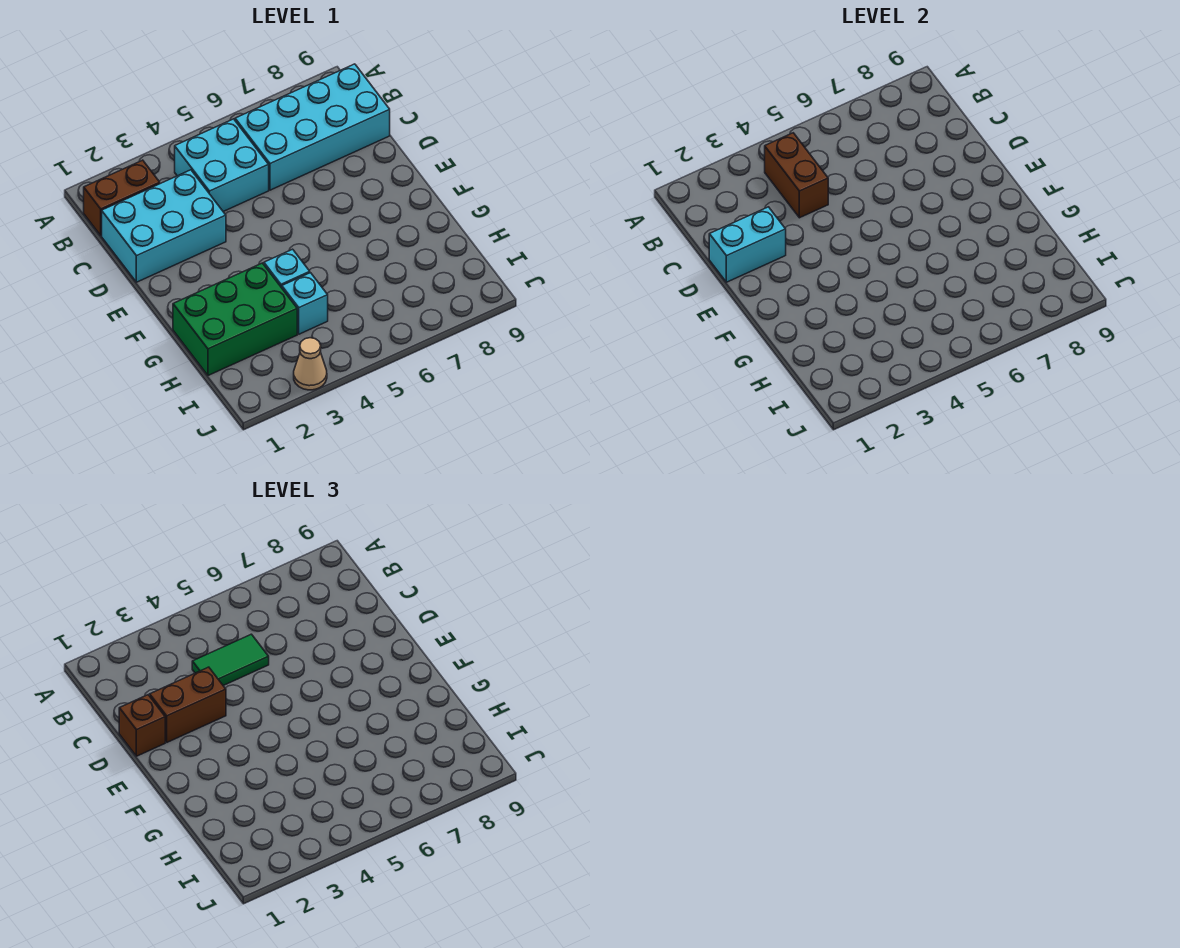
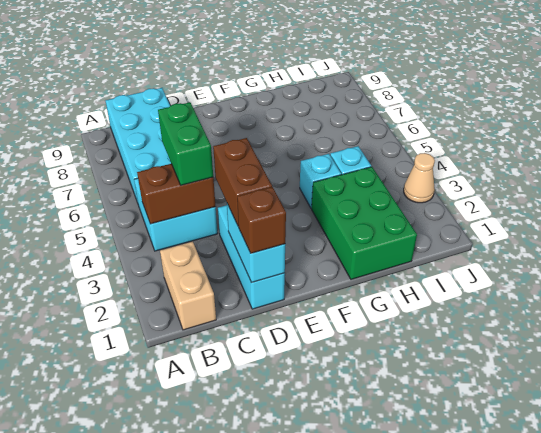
brown 1x2 brick [84,160,160,235] -> tan 1x2 brick [160,242,216,330]
cyan 2x3 brick [102,170,226,282] -> cyan 1x3 brick [218,205,285,309]
green 1x2 tile [192,634,269,686] -> green 1x2 brick [158,102,213,185]

